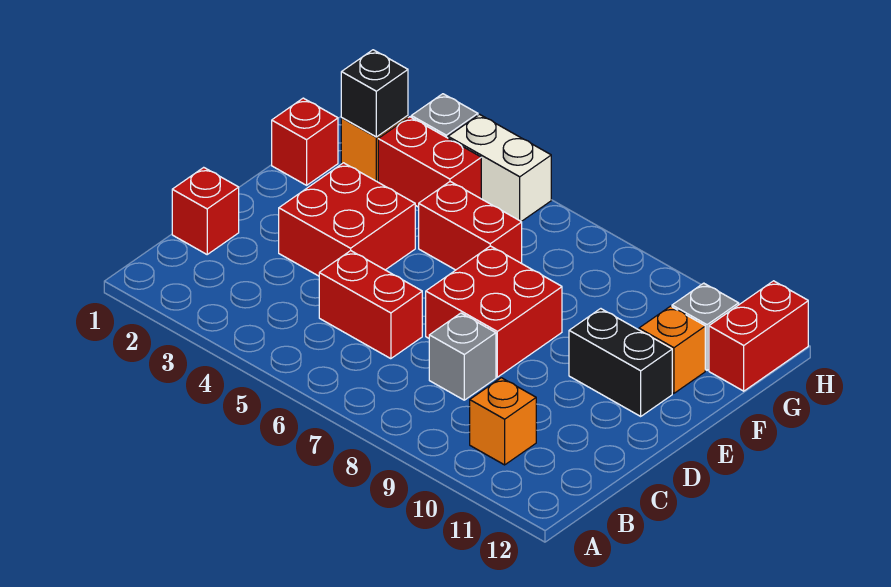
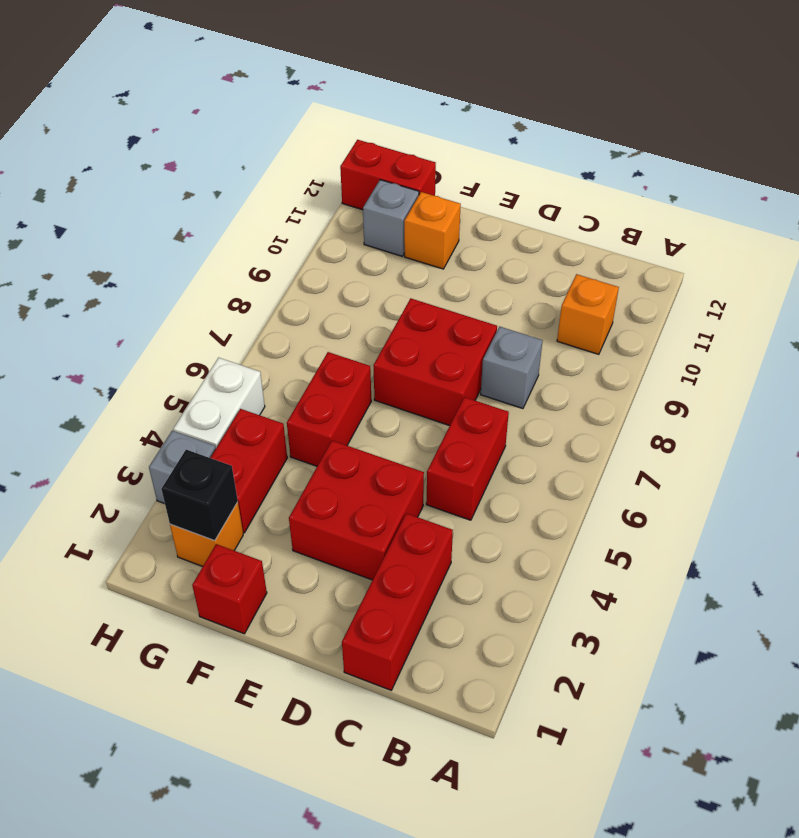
red 1x1 brick [172,167,239,254] -> red 1x3 brick [342,513,453,690]
black 1x2 brick [569,309,672,416] -> none

